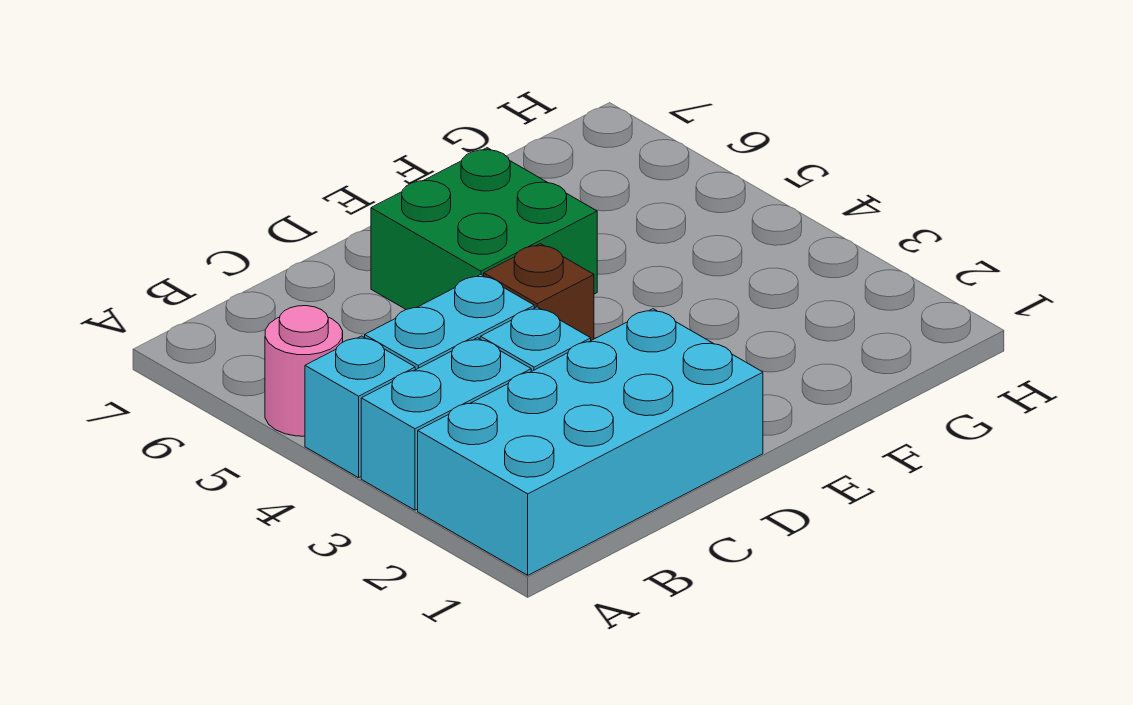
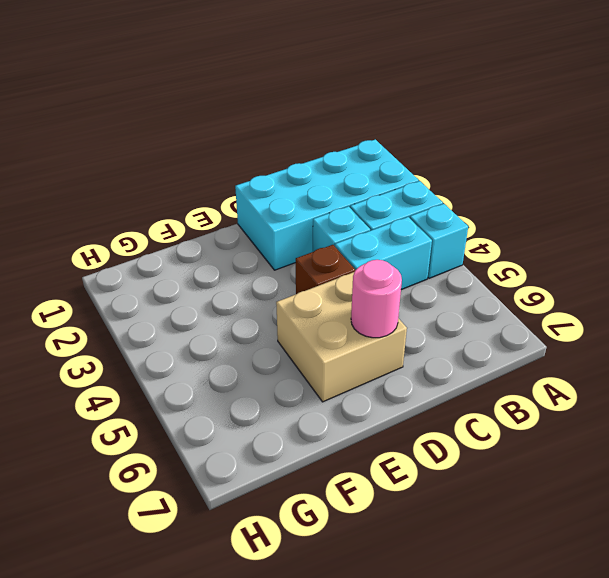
pink 1x1 round brick [265,306,343,436] -> pink 1x1 round brick moved to [351,260,402,338]
green 2x2 brick [371,148,597,309] -> tan 2x2 brick [276,272,407,402]

